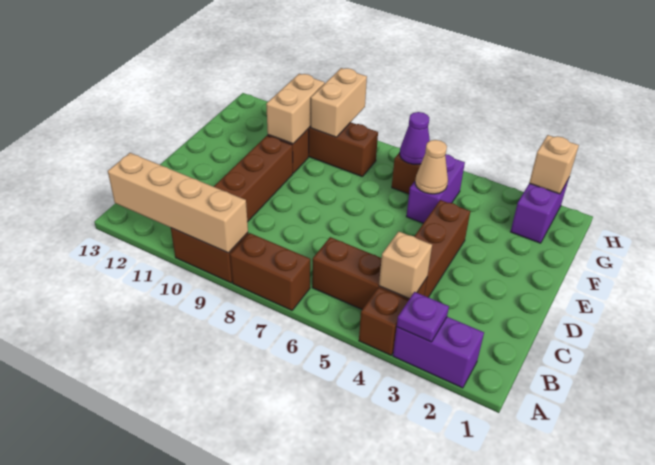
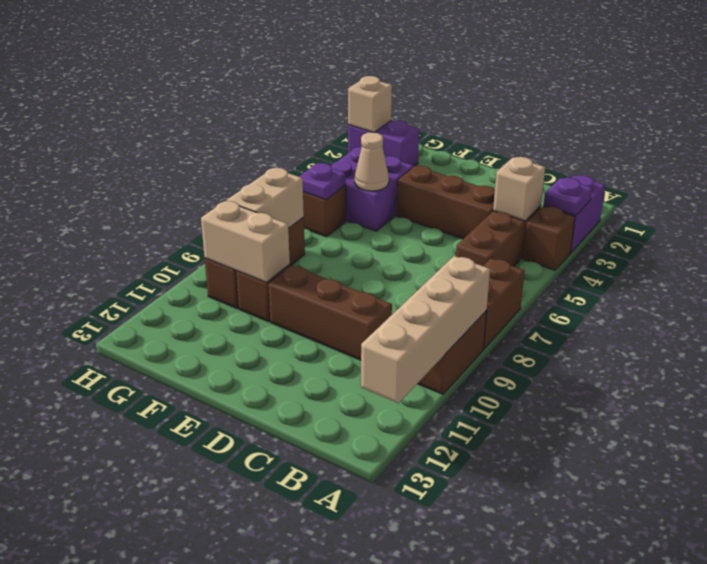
purple 1x2 brick [406,154,465,223] -> purple 2x2 brick [331,147,414,231]
purple 1x1 cone [400,112,430,164] -> purple 1x1 plate [299,163,346,200]
tan 1x2 brick [311,68,367,137] -> tan 1x2 brick turned to [226,168,304,228]

